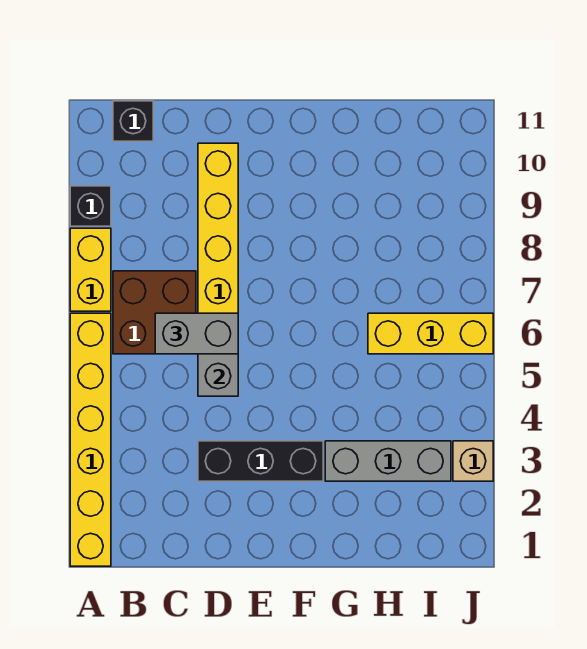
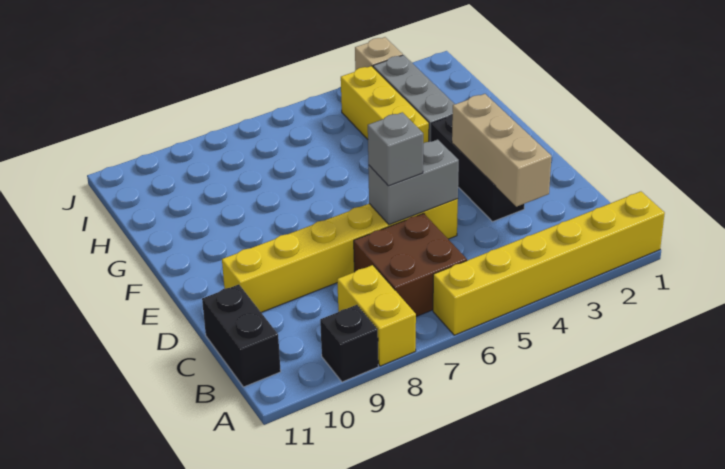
yellow 1x2 brick [70,228,111,311] -> yellow 1x2 brick turned to [337,265,416,366]
black 1x1 brick [113,101,153,141] -> black 1x2 brick [202,284,281,387]
none -> tan 1x3 brick [452,94,552,207]
grey 1x2 brick [155,313,238,354] -> grey 1x1 brick [368,112,423,186]
yellow 1x3 brick [368,313,493,354] -> yellow 1x3 brick moved to [341,66,429,143]

